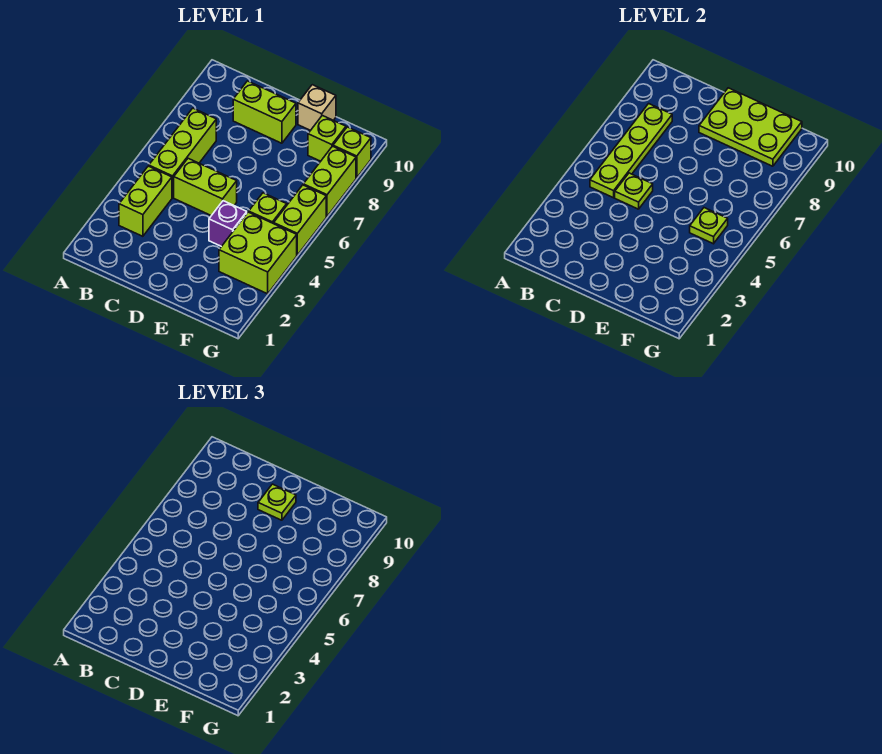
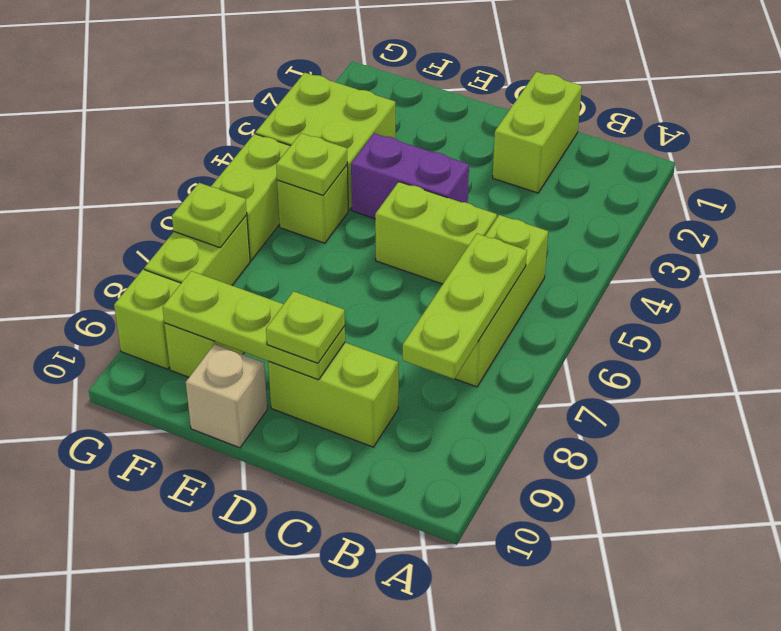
lime 1x2 brick [119,166,172,236] -> lime 1x2 brick moved to [493,72,582,193]
lime 1x4 plate [590,104,672,198] -> lime 1x3 plate [403,234,527,379]
lime 1x1 plate [615,173,653,209] -> lime 1x1 plate moved to [172,183,247,248]
lime 2x3 plate [699,88,802,166] -> lime 1x3 plate [163,271,345,380]
purple 1x1 brick [209,201,247,246] -> purple 1x2 brick [351,133,469,219]

